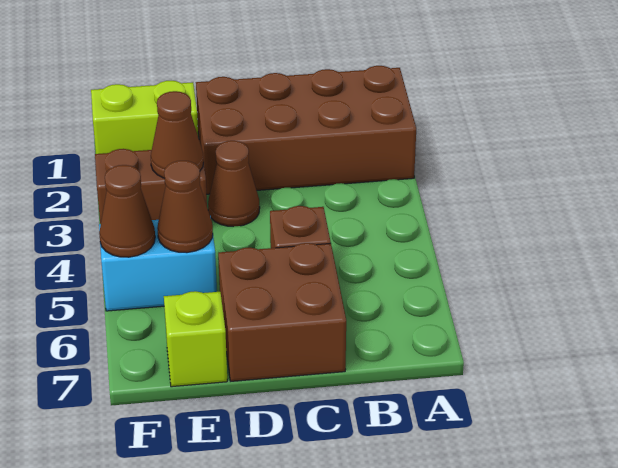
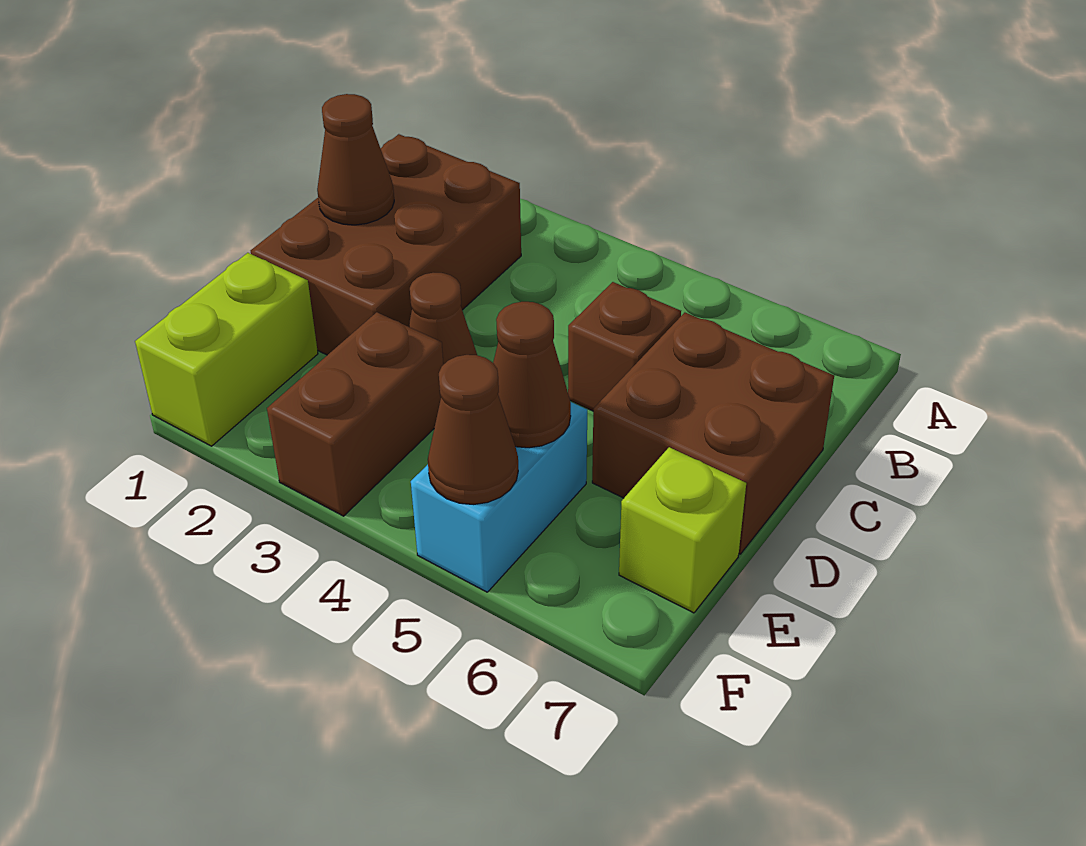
brown 2x4 brick [196,66,416,194] -> brown 2x3 brick [251,134,521,355]
brown 1x1 cone [151,91,204,178] -> brown 1x1 cone moved to [317,94,394,225]

